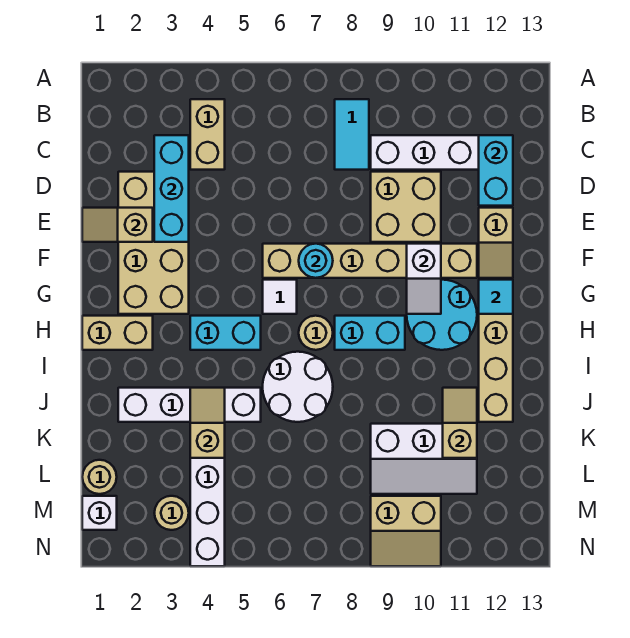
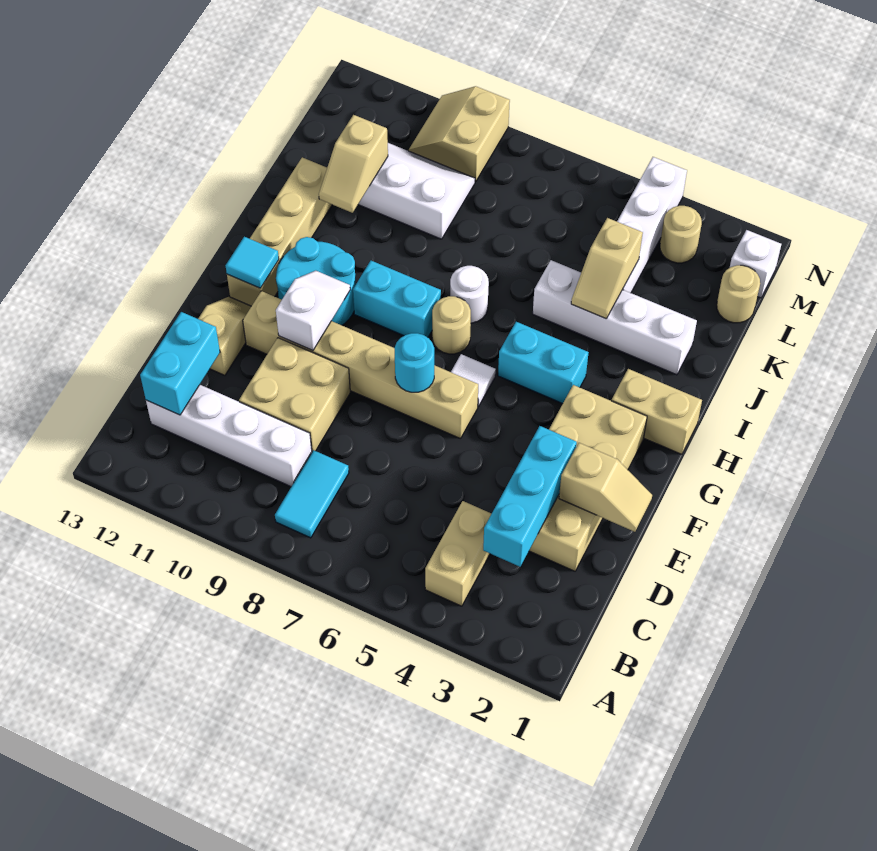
white 2x2 round brick [263,352,333,422] -> white 1x1 round brick [450,266,489,323]
tan 2x2 slope [371,496,441,566] -> tan 2x2 slope turned to [409,86,510,182]

